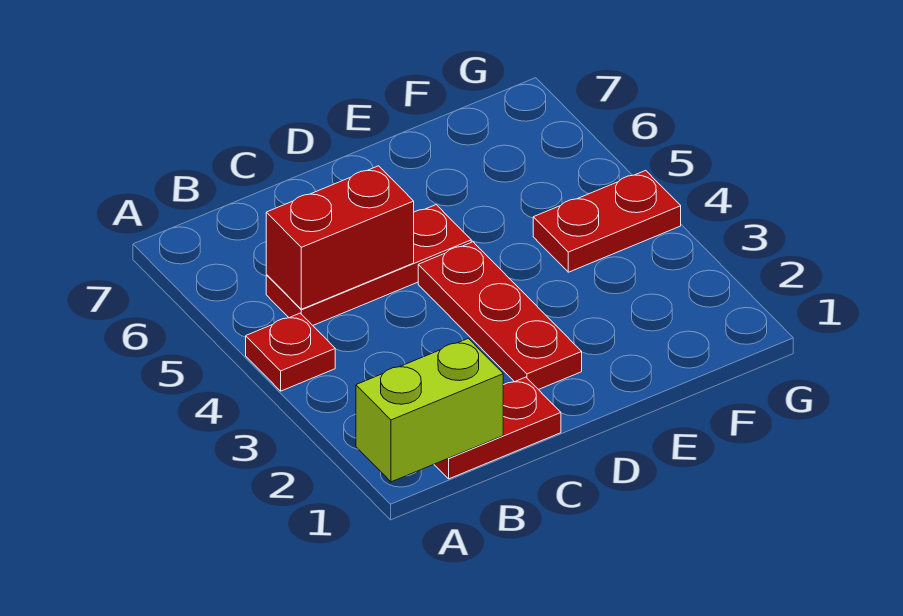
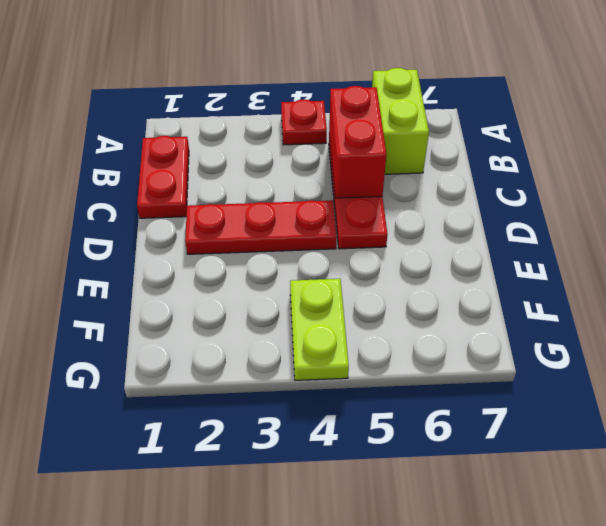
lime 1x2 brick [356,338,503,482] -> lime 1x2 brick moved to [372,68,429,174]
red 1x2 plate [533,170,681,272] -> lime 1x2 plate [290,279,349,380]

